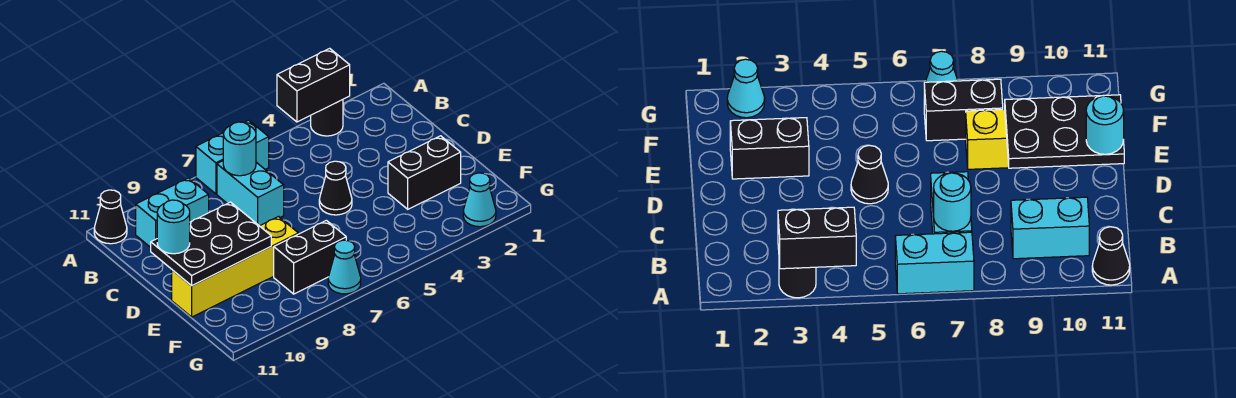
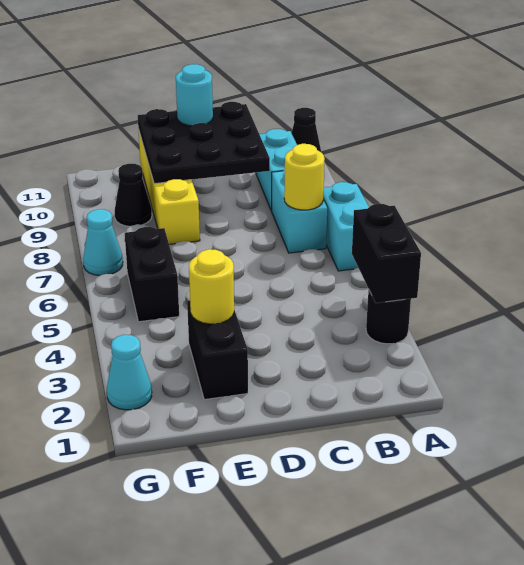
cyan 1x2 brick [217,161,284,226] -> cyan 1x2 brick turned to [271,169,327,253]
cyan 1x1 round brick [223,122,256,176] -> yellow 1x1 round brick [284,144,325,210]
black 1x1 cone [319,161,352,215] -> black 1x1 cone moved to [115,164,152,226]
black 2x3 plate [151,202,271,286] -> black 3x3 plate [138,102,270,184]
none -> yellow 1x1 round brick [189,249,234,324]
black 1x2 brick [274,220,346,294] -> black 1x2 brick moved to [125,227,179,322]

